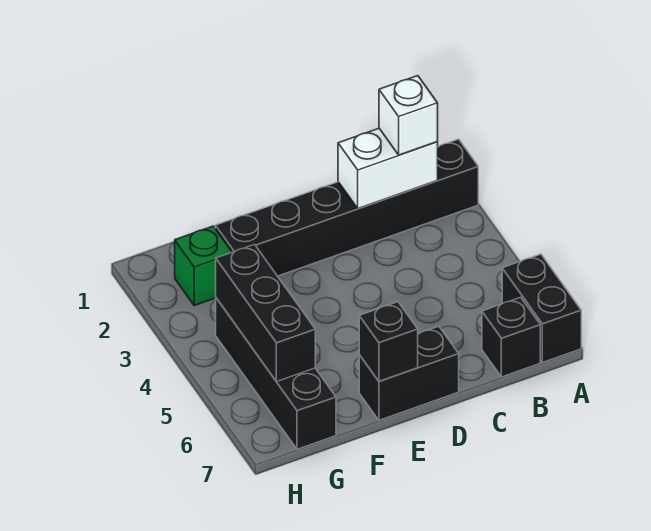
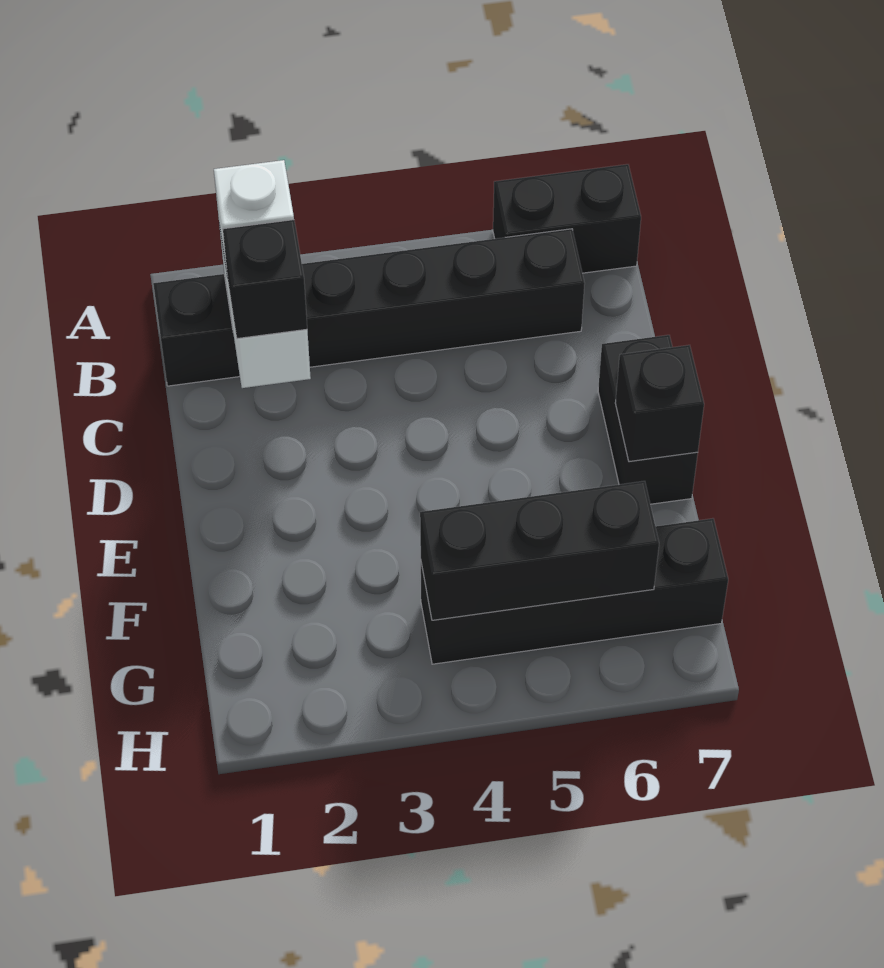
black 1x6 brick [215,139,478,276] -> black 1x6 brick turned to [153,229,585,386]
black 1x1 brick [482,297,540,377] -> black 1x1 brick moved to [223,220,307,339]
green 1x1 brick [175,226,232,306] -> none

